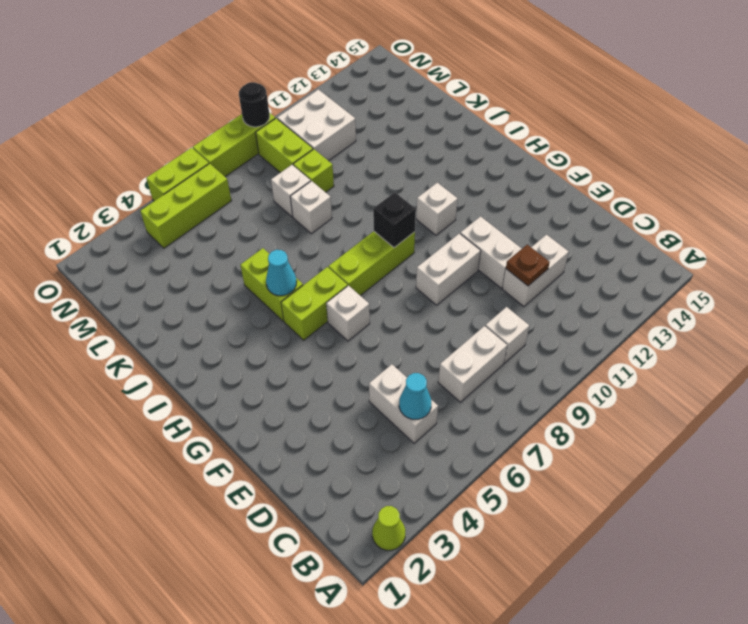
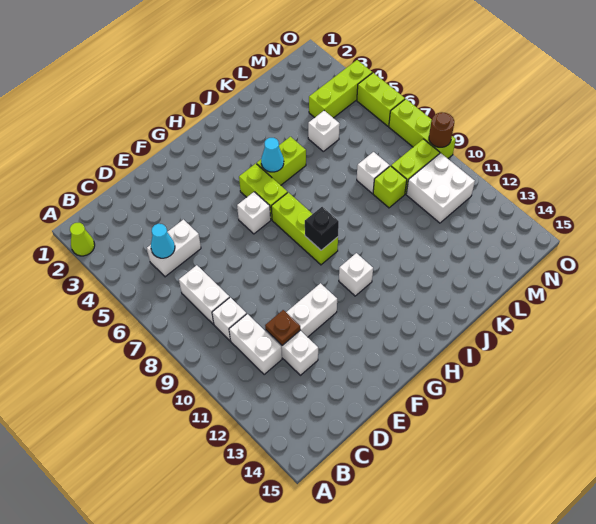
white 1x2 brick [416,233,481,305] -> white 1x2 brick moved to [229,314,282,375]
white 1x1 brick [290,181,332,234] -> white 1x1 brick moved to [308,111,340,151]
lime 1x3 brick [140,164,232,248] -> lime 1x3 brick turned to [309,60,372,118]
black 1x1 round brick [239,82,270,127] -> brown 1x1 round brick [429,112,454,147]

